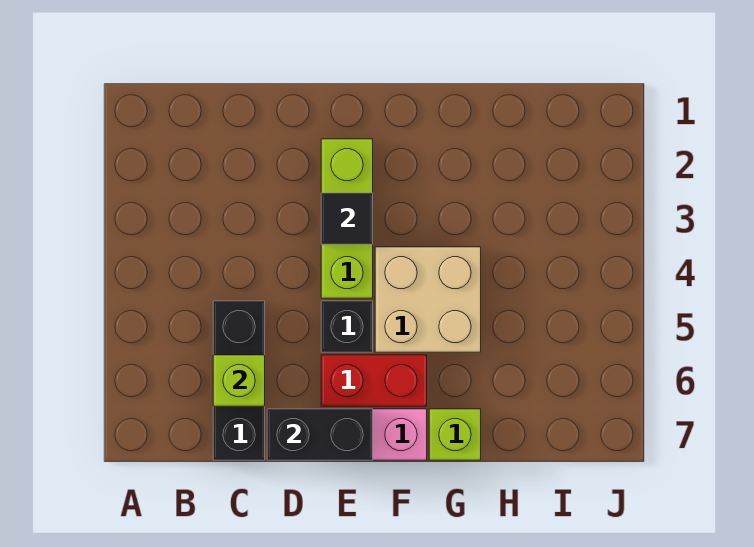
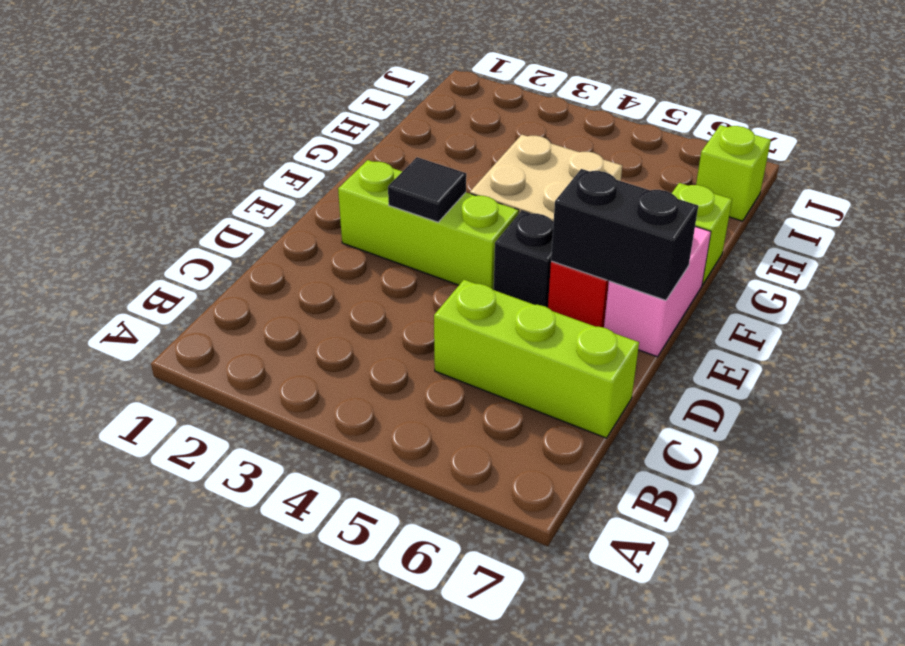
black 1x3 brick [213,301,265,460] -> lime 1x3 brick [434,280,639,438]
lime 1x1 brick [213,355,265,406] -> lime 1x1 brick moved to [696,125,771,221]
black 1x2 brick [267,409,373,460] -> black 1x2 brick turned to [551,169,698,300]

